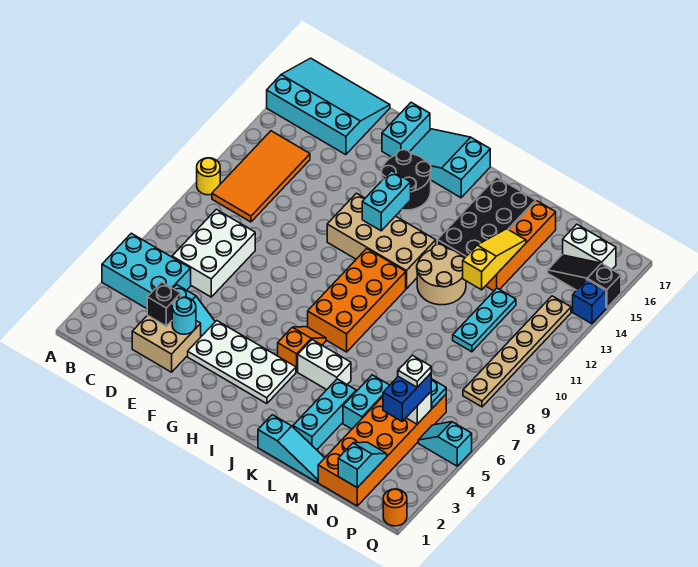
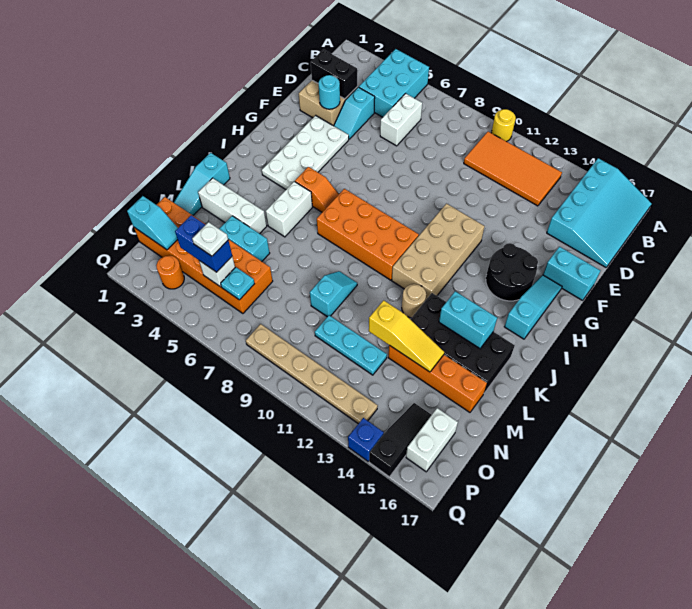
white 2x3 brick [172,209,255,297] -> white 1x2 brick [380,94,422,146]
black 1x1 brick [147,282,181,326] -> black 1x2 brick [311,50,357,99]
cyan 2x3 slope [410,129,490,198] -> cyan 1x3 slope [504,275,562,339]
cyan 1x2 brick [362,171,411,231] -> cyan 1x2 brick moved to [439,291,497,348]
tan 2x2 round brick [417,244,466,305] -> tan 1x1 round brick [402,284,426,318]
cyan 1x3 brick [293,379,356,450] -> white 1x3 brick [198,178,267,234]
cyan 1x2 slope [418,422,472,466] -> cyan 1x2 slope moved to [310,271,357,317]
orange 1x1 round brick [383,489,407,526] -> orange 1x1 round brick moved to [156,255,184,289]

